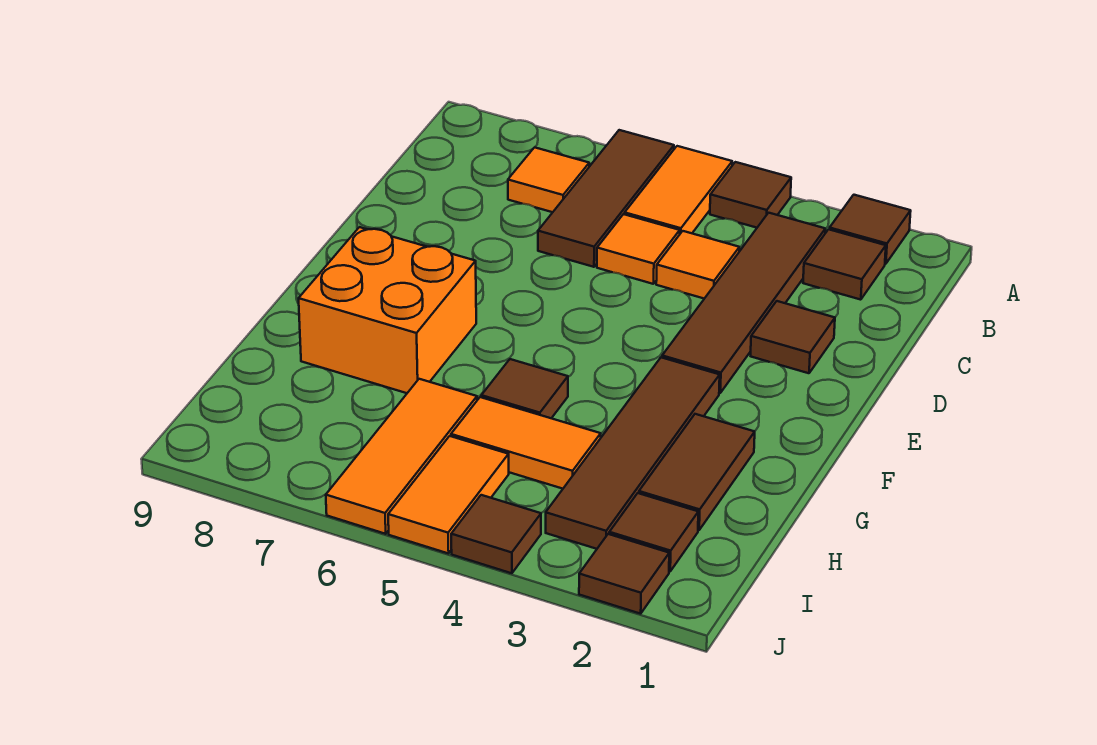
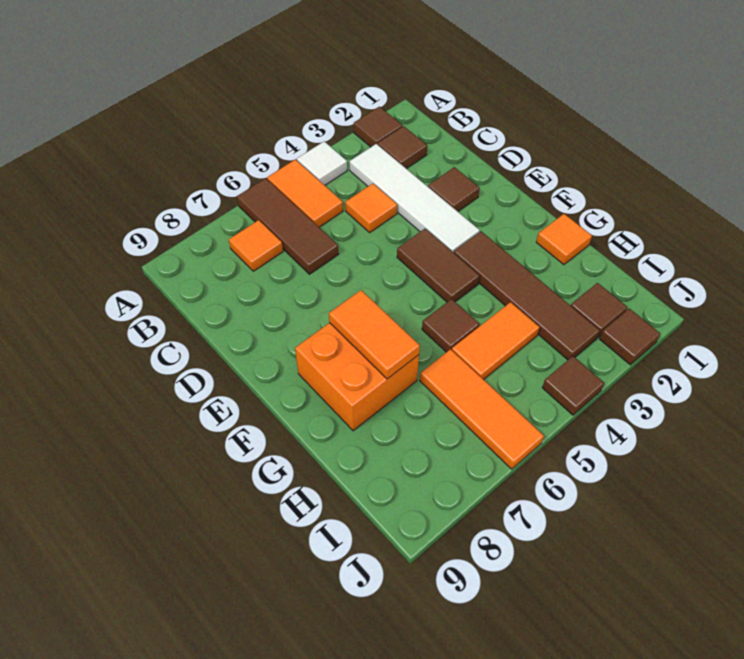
brown 1x1 tile [710,162,791,228] -> white 1x1 tile [297,141,347,185]
brown 1x4 tile [662,213,825,393] -> white 1x4 tile [350,144,480,253]
orange 1x1 tile [597,214,680,284] -> orange 1x1 tile moved to [536,214,592,265]
brown 1x2 tile [639,414,755,530] -> brown 1x2 tile moved to [397,229,479,302]
orange 1x2 tile [388,436,509,554] -> orange 1x2 tile moved to [329,290,420,379]

